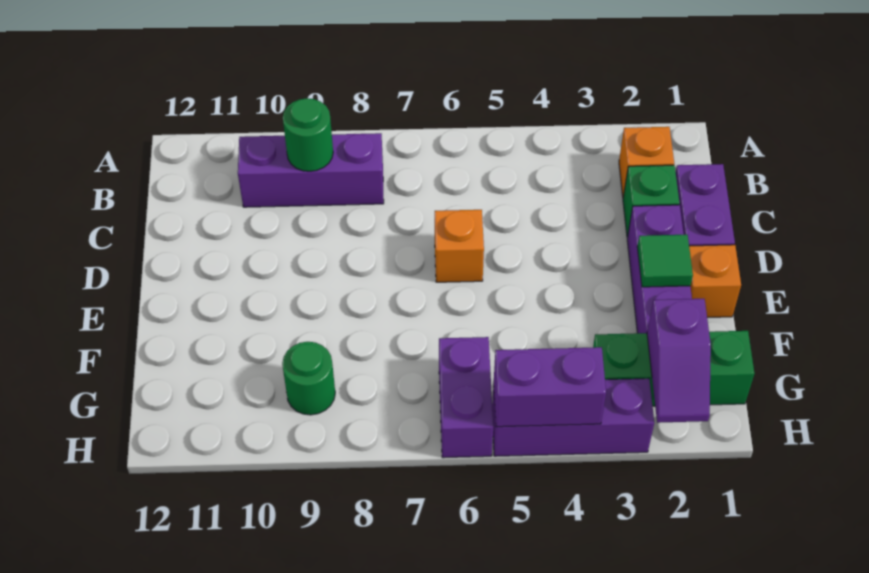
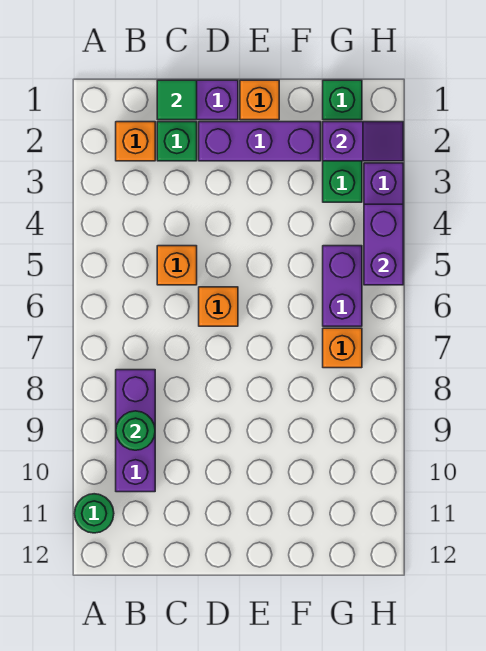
none -> orange 1x1 brick [157,246,197,285]
green 1x1 tile [637,235,693,287] -> green 1x1 tile moved to [157,80,197,120]
purple 1x2 brick [439,337,493,458] -> purple 1x2 brick turned to [323,246,362,326]
none -> orange 1x1 brick [323,328,362,368]
green 1x1 round brick [282,342,335,415] -> green 1x1 round brick moved to [75,494,114,533]

